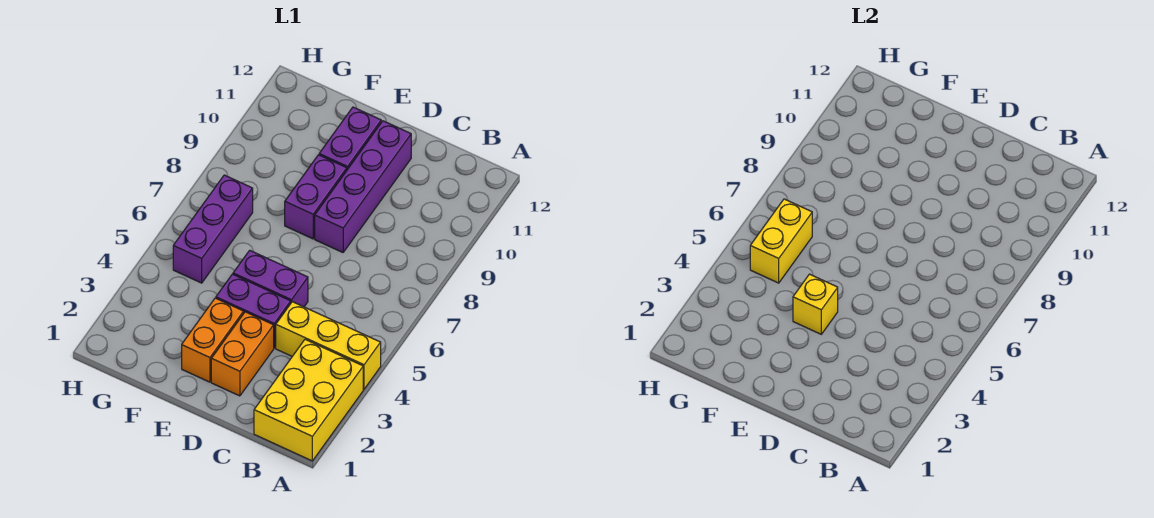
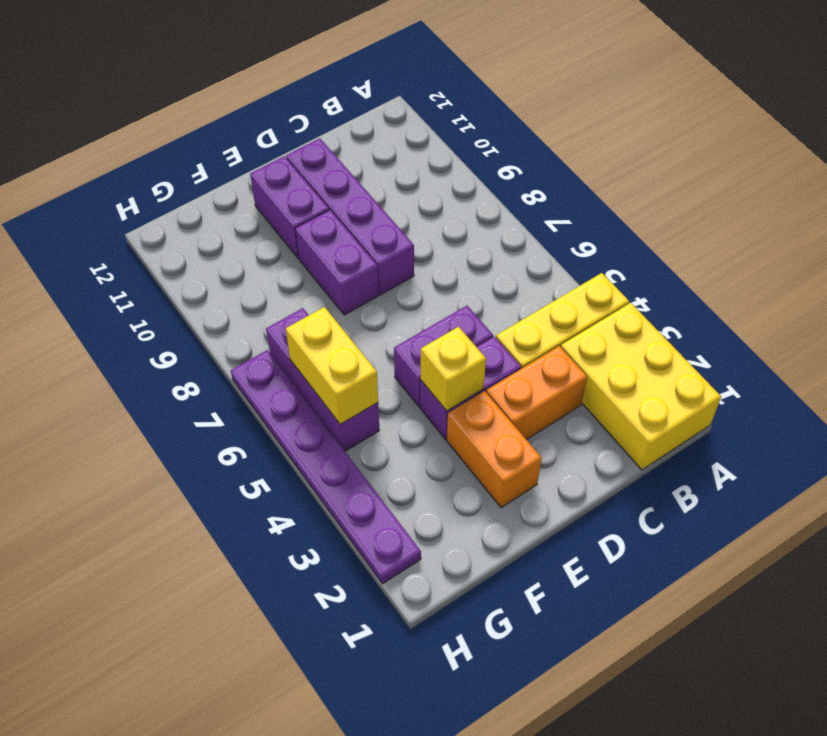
orange 1x2 brick [211,312,274,396] -> orange 1x2 brick turned to [486,346,587,440]
none -> purple 1x6 plate [231,350,421,584]

